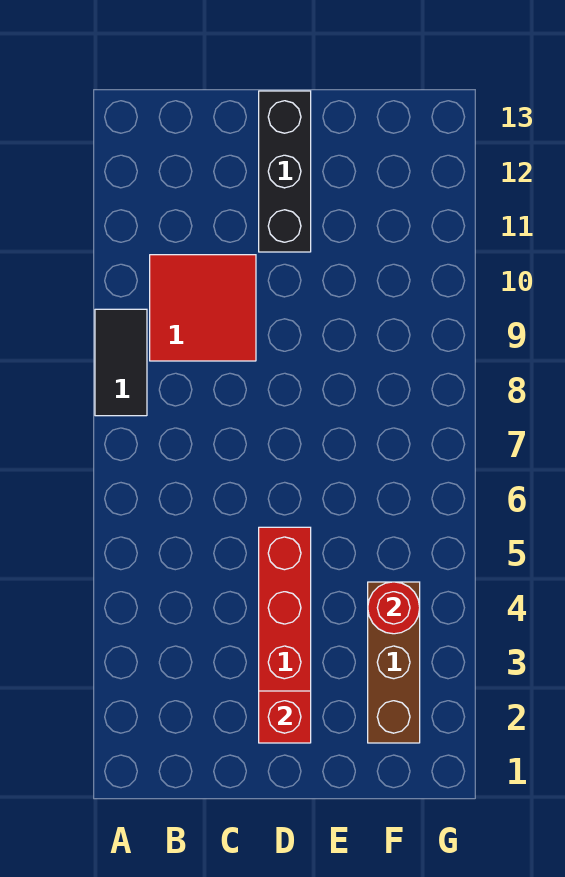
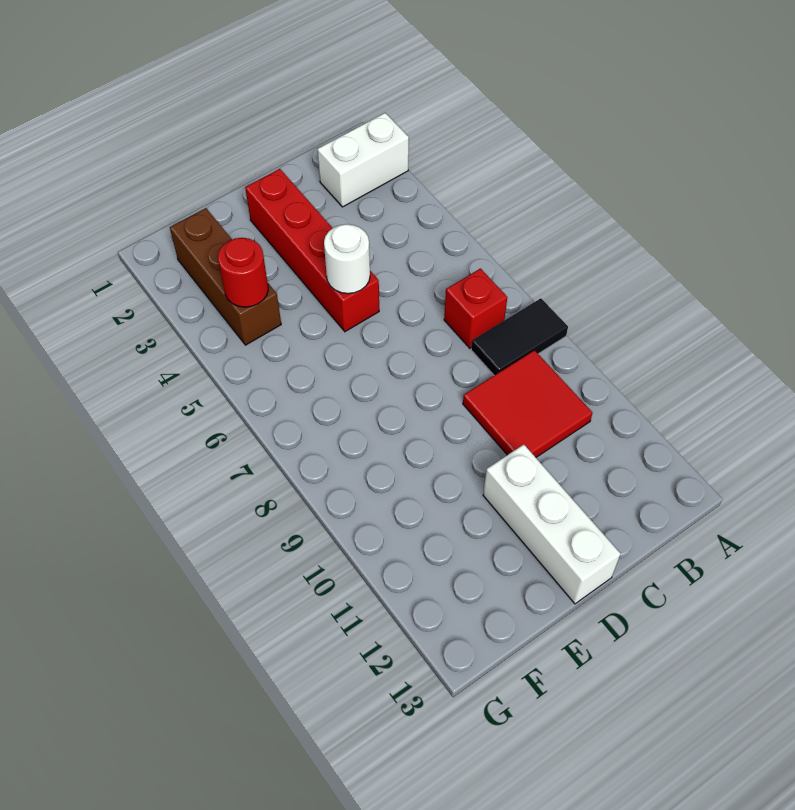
none -> white 1x2 brick [318,113,409,207]
black 1x2 tile [95,309,147,416] -> black 1x2 tile turned to [471,298,568,375]
red 1x1 brick [259,691,311,743] -> red 1x1 brick moved to [444,269,507,348]
none -> white 1x1 round brick [324,224,370,294]
black 1x3 brick [259,91,311,252] -> white 1x3 brick [483,444,621,604]

